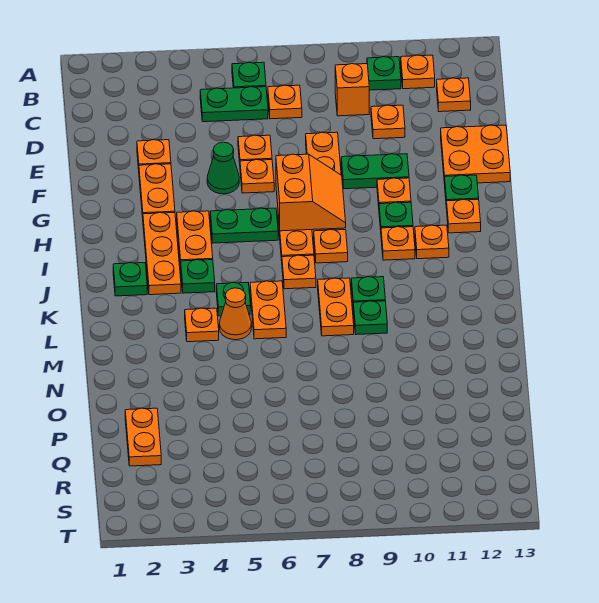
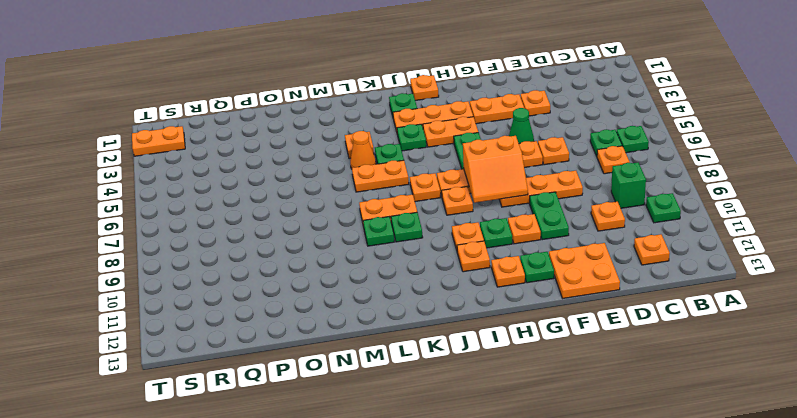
orange 1x1 plate [401,55,435,89] -> orange 1x1 plate moved to [410,75,439,101]
green 1x2 plate [200,87,268,122] -> green 1x1 plate [590,130,622,156]
orange 1x1 brick [335,64,369,116] -> green 1x1 brick [611,163,646,208]
orange 1x2 plate [125,408,161,466] -> orange 1x2 plate moved to [132,126,185,156]

